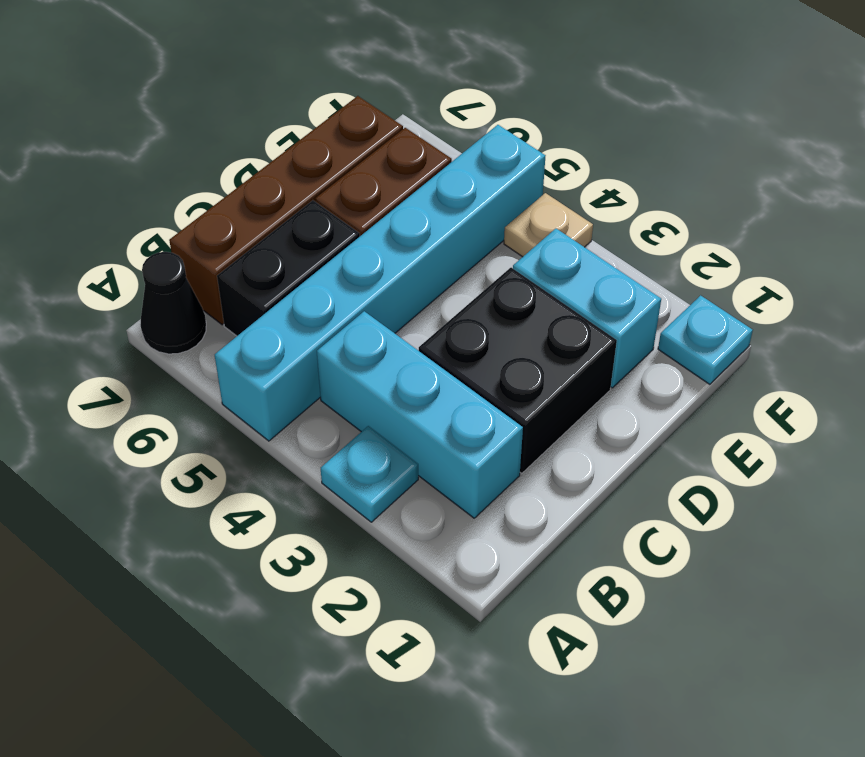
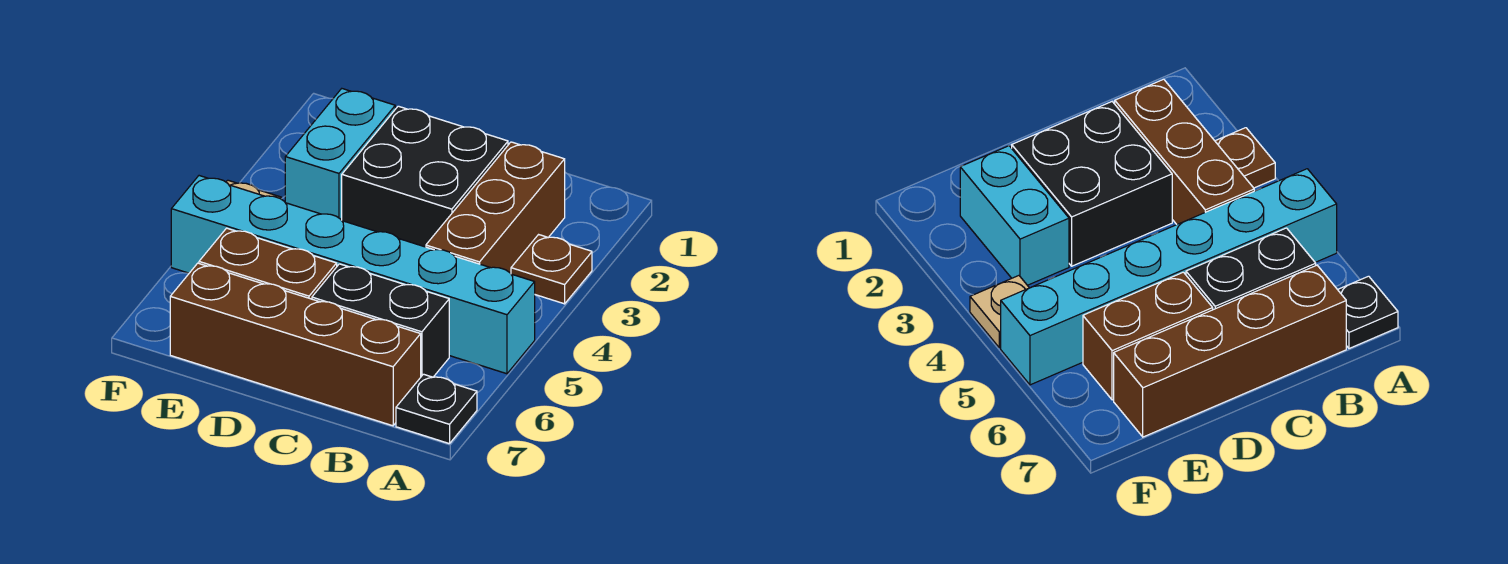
cyan 1x1 plate [321,426,418,522] -> brown 1x1 plate [511,235,592,304]
black 1x1 cone [140,252,206,354] -> black 1x1 plate [396,374,477,444]
cyan 1x3 brick [317,311,523,518] -> brown 1x3 brick [426,142,565,274]
cyan 1x1 plate [658,295,753,384] -> none

